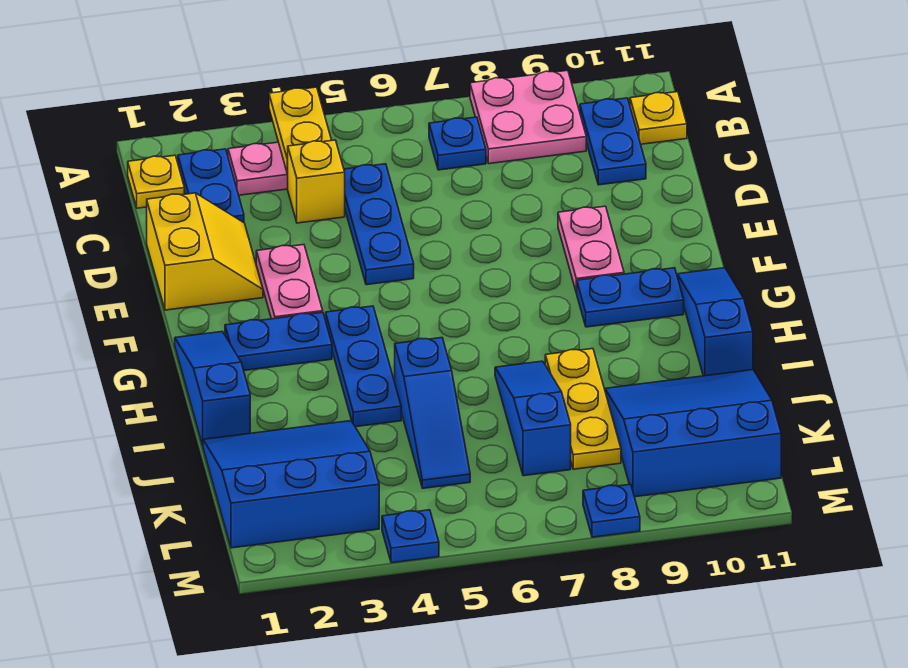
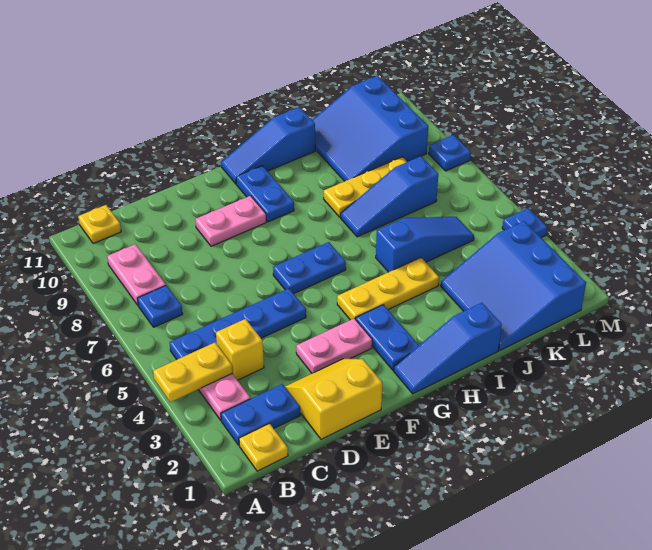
pink 2x2 plate [470,70,586,164] -> pink 1x2 plate [107,244,166,305]
blue 1x2 plate [580,98,646,185] -> blue 1x2 plate moved to [273,242,346,294]
blue 1x3 plate [344,164,414,285] -> blue 1x4 plate [170,288,306,359]
blue 1x3 plate [326,306,401,427] -> yellow 1x3 plate [337,258,439,320]

